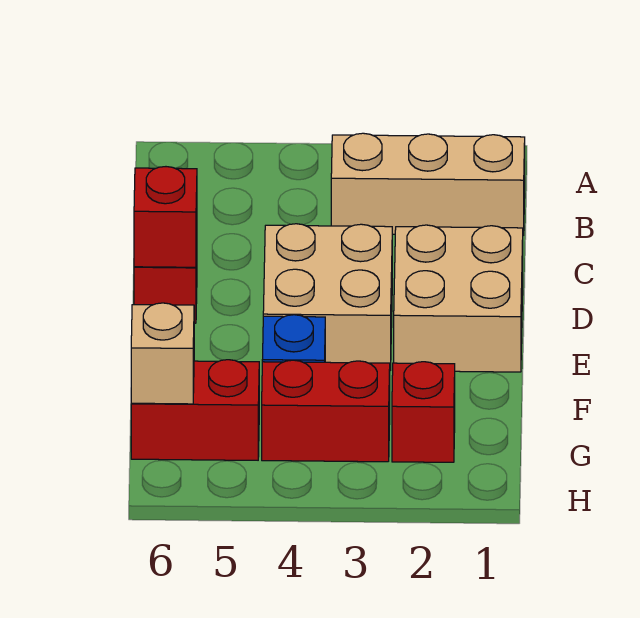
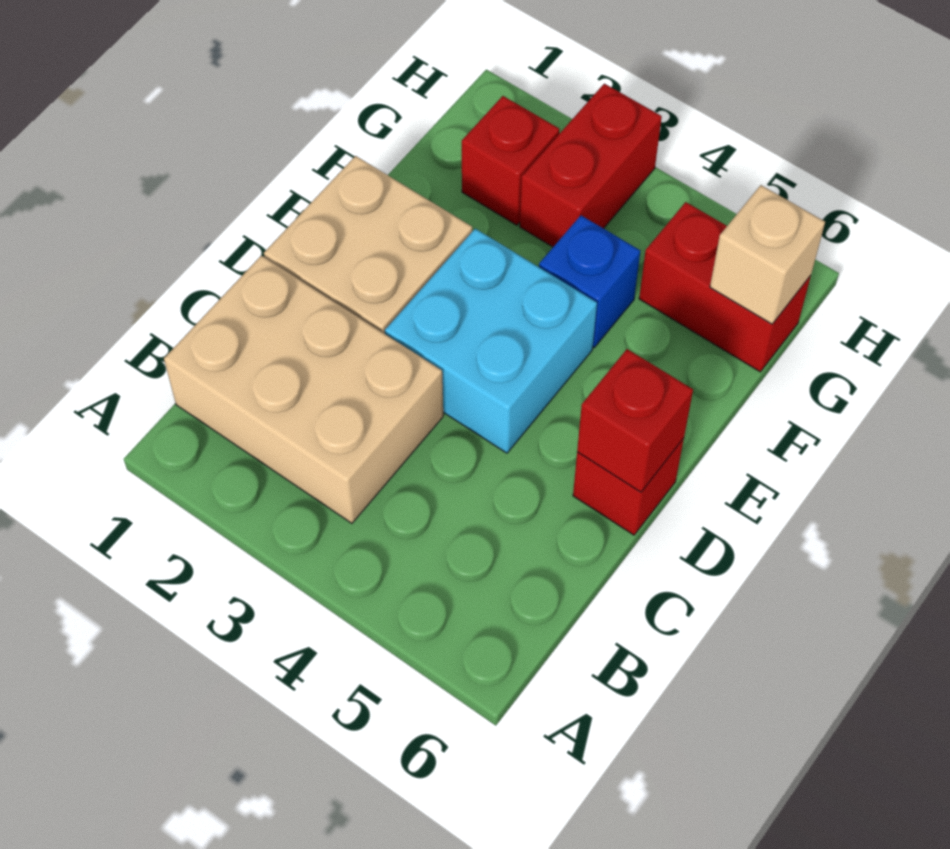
tan 1x3 brick [331,133,525,235] -> tan 2x3 brick [164,255,443,523]
tan 2x2 brick [263,224,392,370] -> cyan 2x2 brick [385,229,597,453]
red 1x2 brick [262,360,390,462] -> red 1x2 brick turned to [520,84,662,247]

